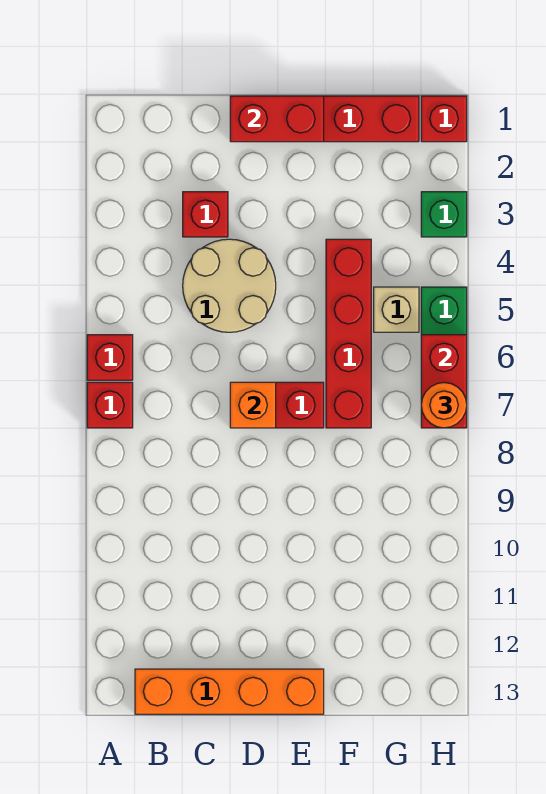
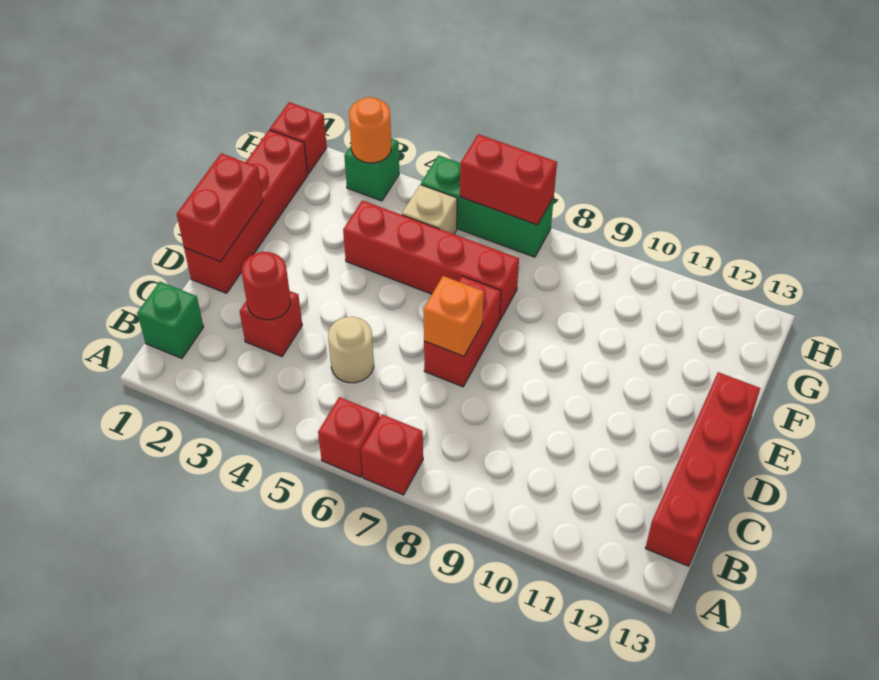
none -> green 1x1 brick [137,282,204,358]
orange 1x4 brick [135,669,324,714] -> red 1x4 brick [646,372,760,566]
none -> red 1x1 round brick [242,252,291,320]
tan 2x2 round brick [183,239,276,332] -> tan 1x1 round brick [328,317,374,383]
orange 1x1 round brick [421,383,467,428] -> orange 1x1 round brick moved to [349,97,391,163]

